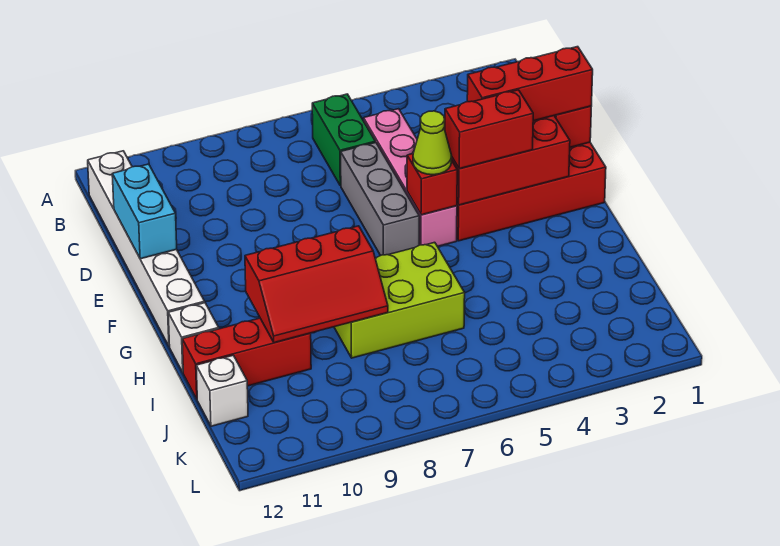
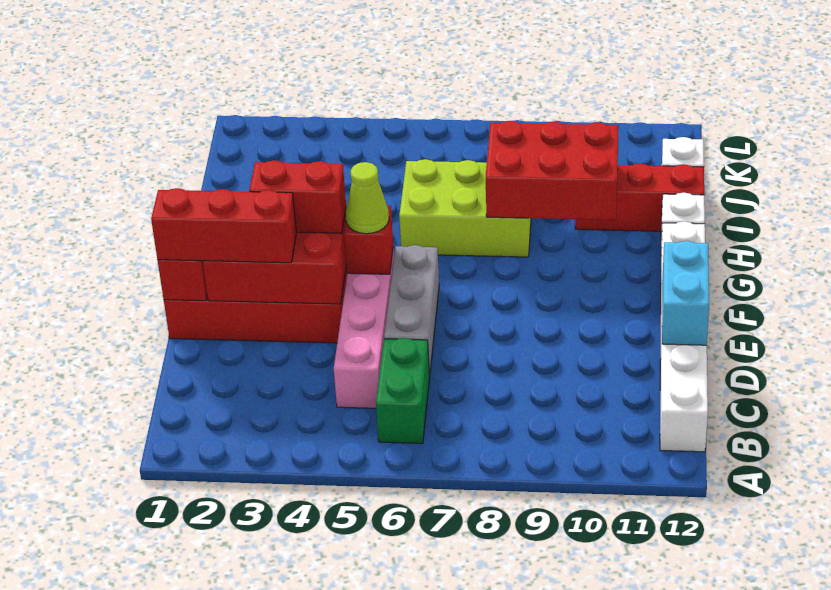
red 2x3 slope [245,226,388,343] -> red 2x3 brick [486,121,619,220]

